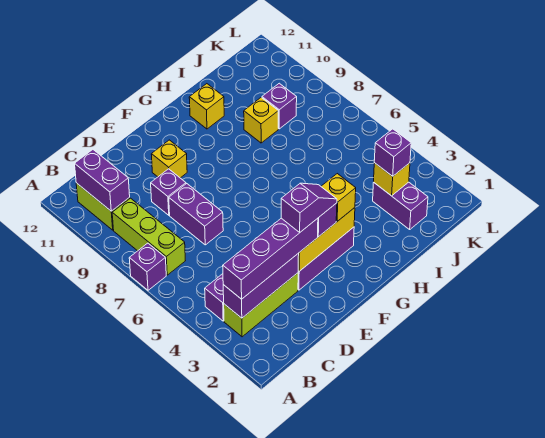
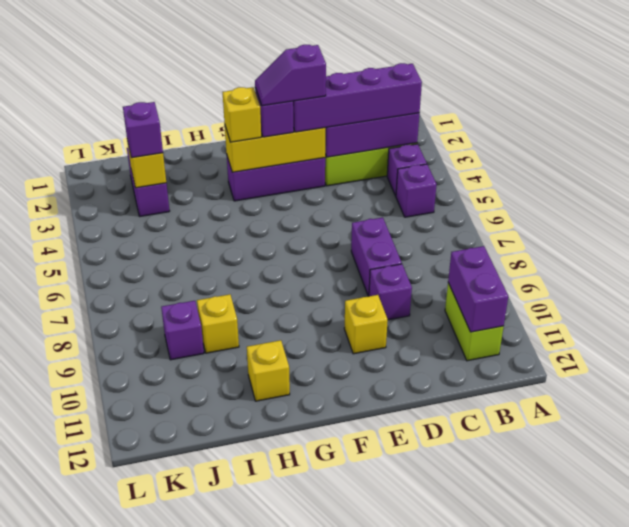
purple 1x1 brick [129,243,166,290] -> purple 1x1 brick moved to [396,164,437,217]
lime 1x3 brick [112,198,185,275] -> none

